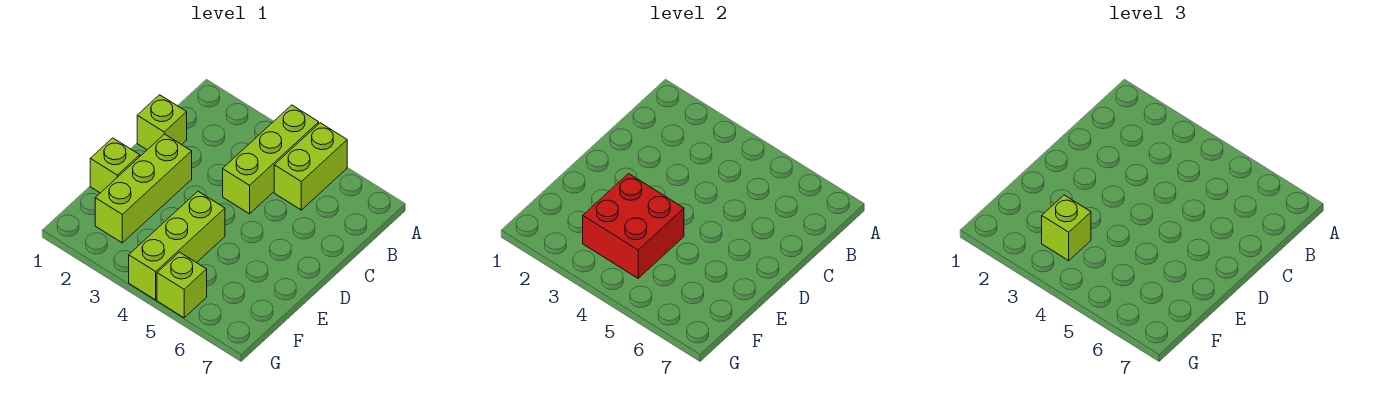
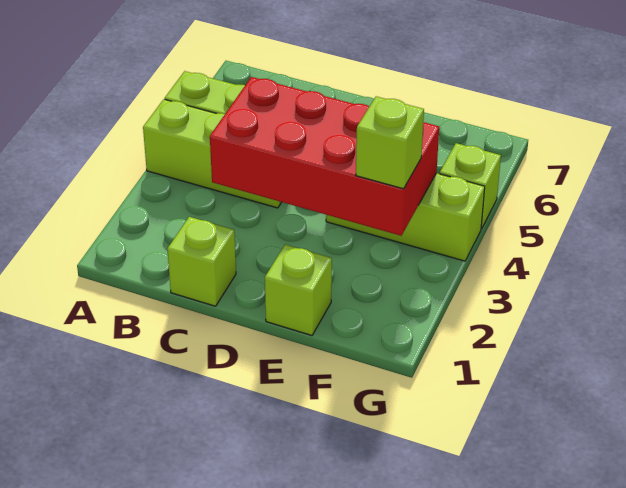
lime 1x3 brick [95,134,192,243] -> none
red 2x2 brick [583,174,684,278] -> red 2x4 brick [210,77,439,236]

